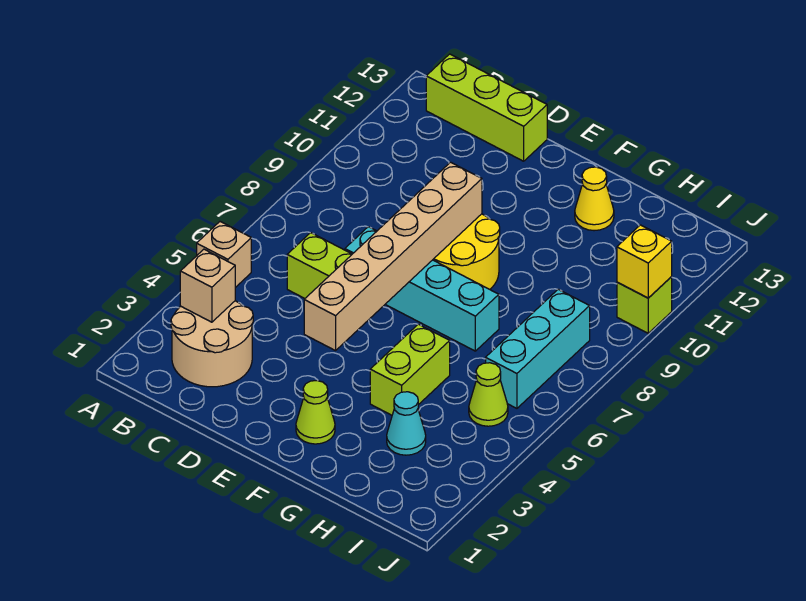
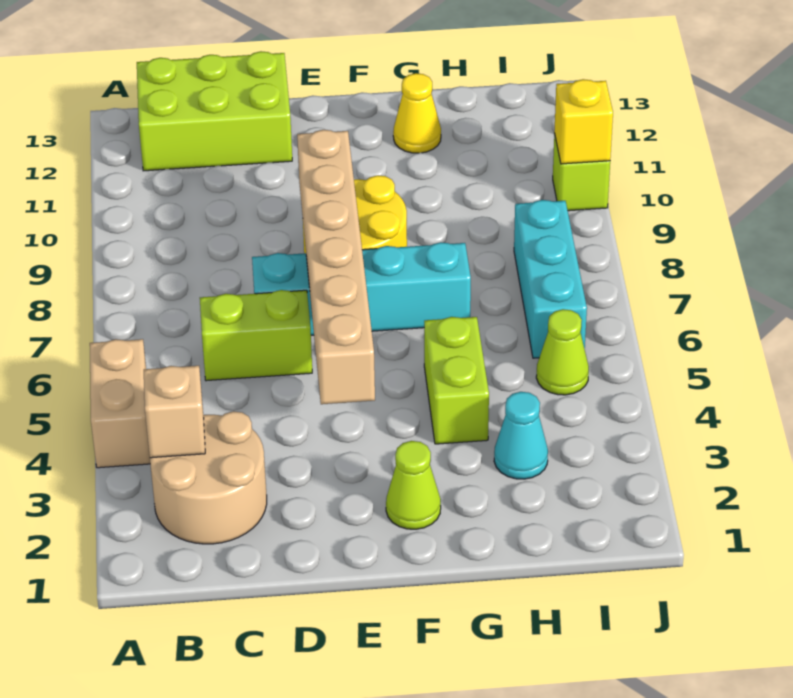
tan 1x1 brick [197,222,251,288] -> tan 1x2 brick [90,339,150,468]
lime 1x3 brick [426,54,547,161] -> lime 2x3 brick [137,51,292,171]

